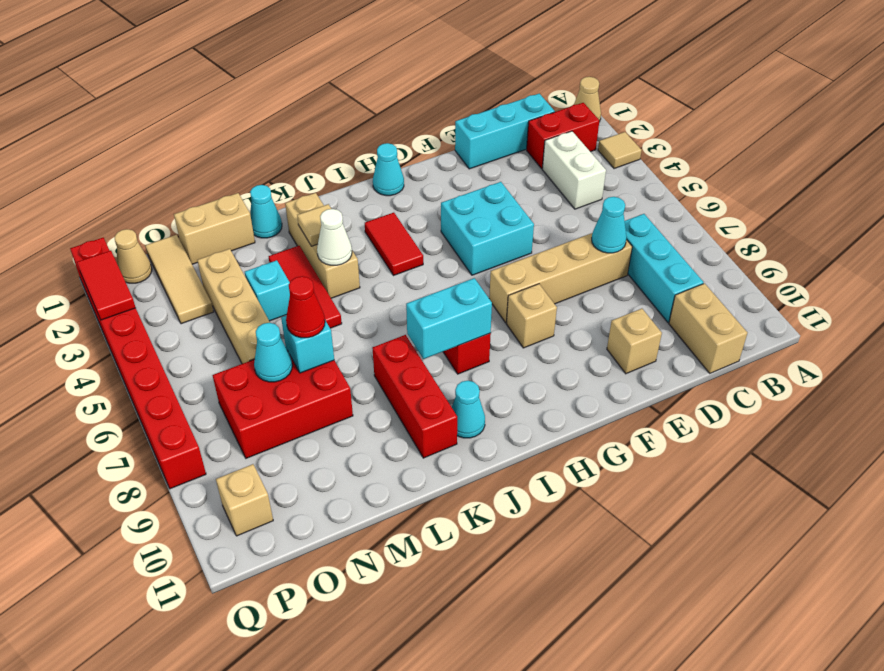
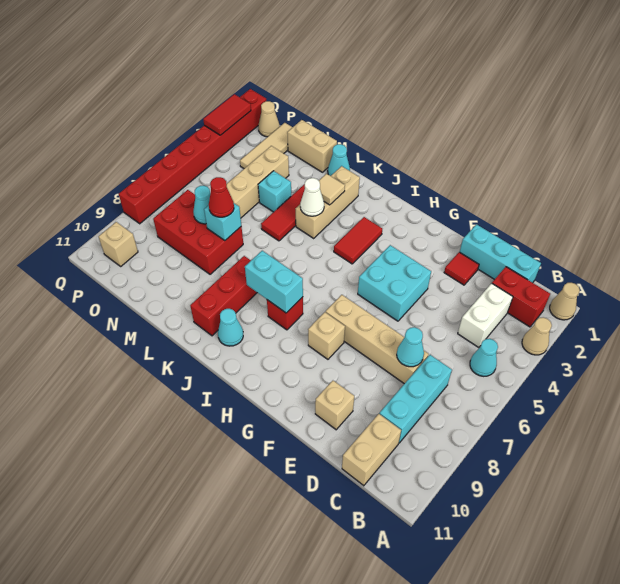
tan 1x1 tile [598,132,642,169] -> tan 1x1 cone [522,317,552,355]
none -> red 1x1 tile [444,252,479,285]
cyan 1x1 cone [373,143,404,196] -> cyan 1x1 cone moved to [470,339,498,376]

